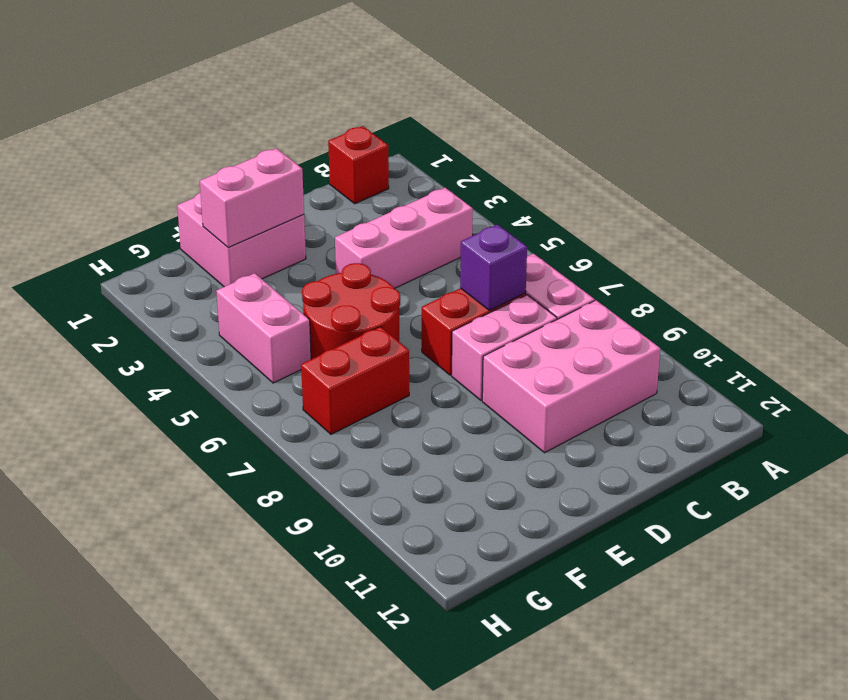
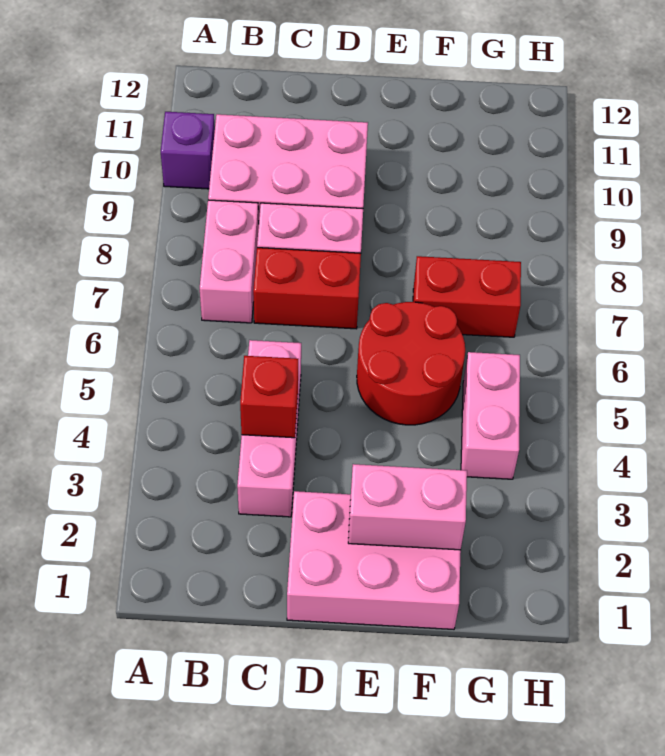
red 1x1 brick [328,126,389,204] -> red 1x1 brick moved to [240,356,298,438]
pink 1x3 brick [335,188,473,288] -> pink 1x3 brick turned to [237,340,301,517]
purple 1x1 brick [460,225,527,310] -> purple 1x1 brick moved to [161,112,215,189]
pink 2x2 brick [177,193,306,287] -> pink 2x3 brick [287,491,461,629]

